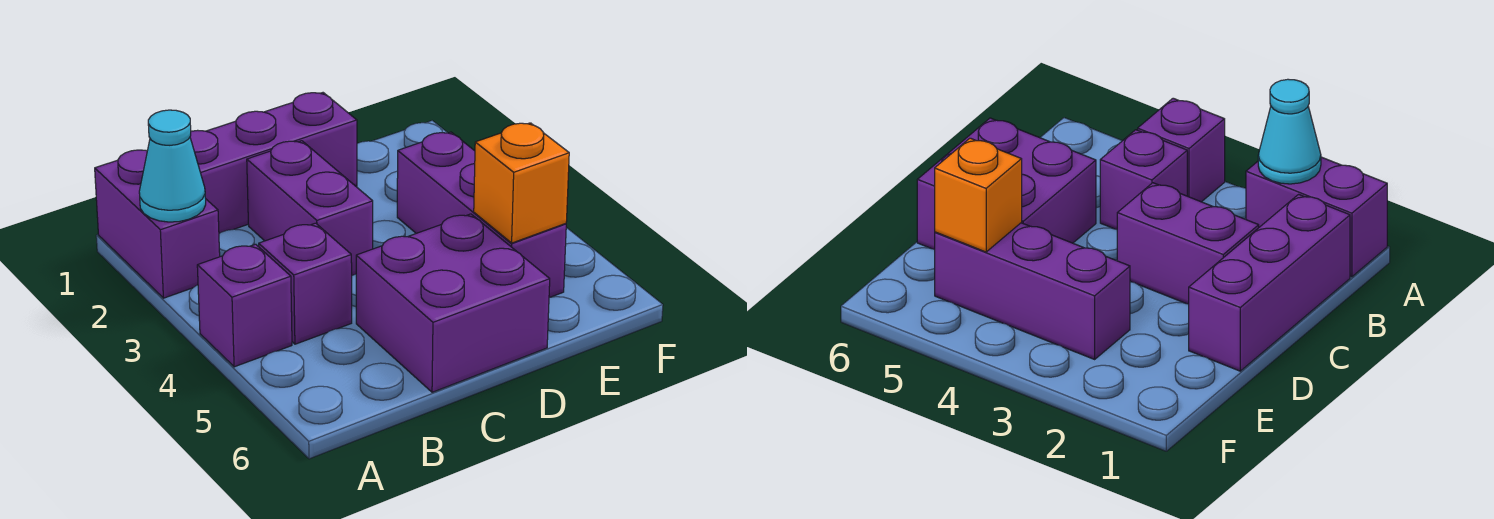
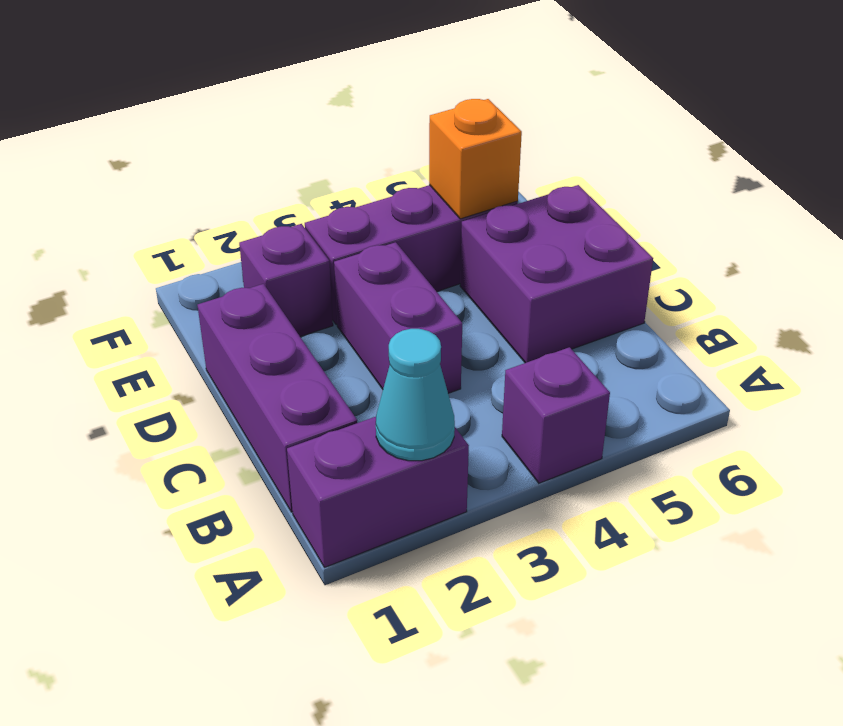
purple 1x1 brick [259,223,352,344] -> purple 1x1 brick moved to [239,224,333,337]
purple 1x2 brick [247,141,373,275] -> purple 1x2 brick turned to [334,242,462,393]

